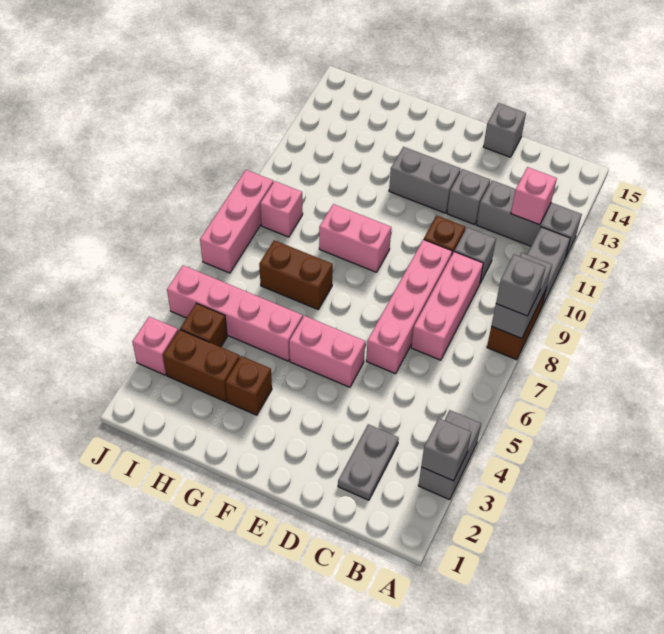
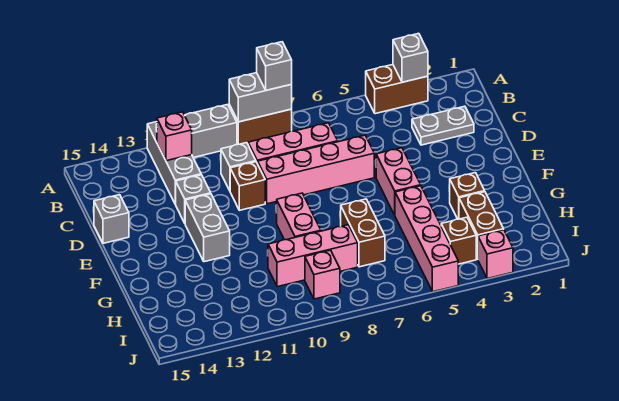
grey 1x2 brick [418,410,481,500] -> brown 1x2 brick [366,65,428,114]
pink 1x3 brick [200,170,273,273] -> pink 1x3 brick moved to [268,225,358,287]

